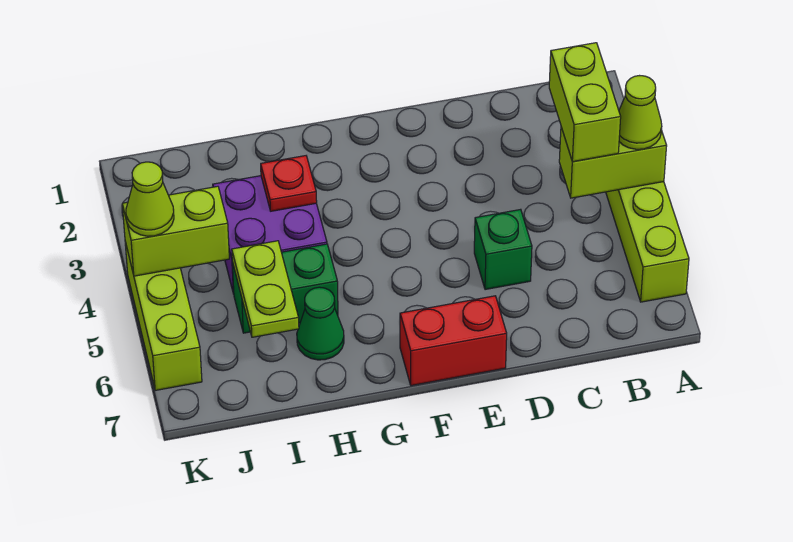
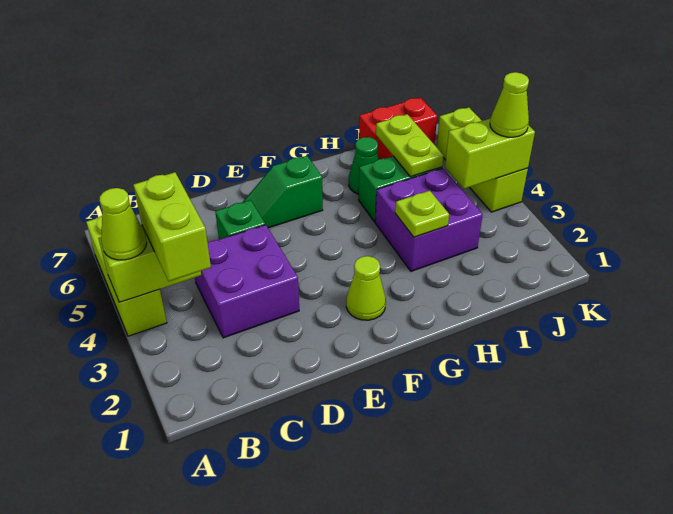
none -> purple 2x2 brick [195,225,299,338]
none -> green 1x2 slope [243,156,323,228]
red 1x2 brick [400,296,507,386] -> red 1x2 brick moved to [359,97,437,159]
none -> lime 1x1 cone [346,256,386,320]
red 1x1 plate [261,156,317,211] -> lime 1x1 plate [395,191,449,237]

